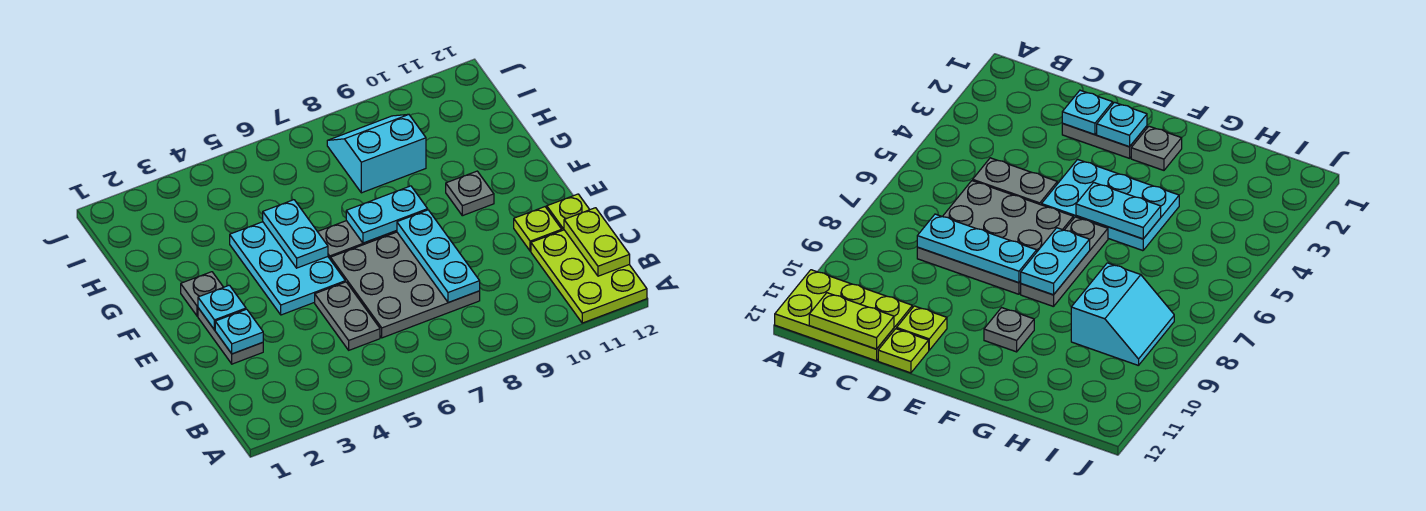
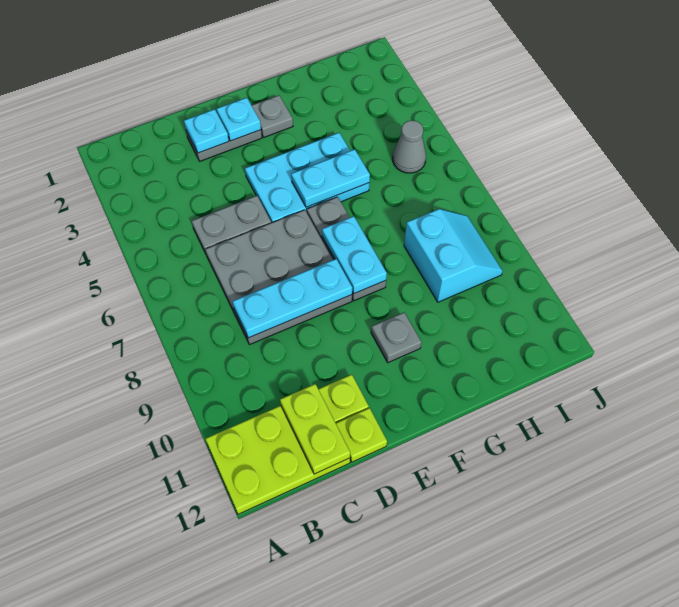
lime 1x2 plate [564,208,630,276] -> lime 1x2 plate turned to [280,384,350,474]
none -> grey 1x1 cone [393,120,426,173]

